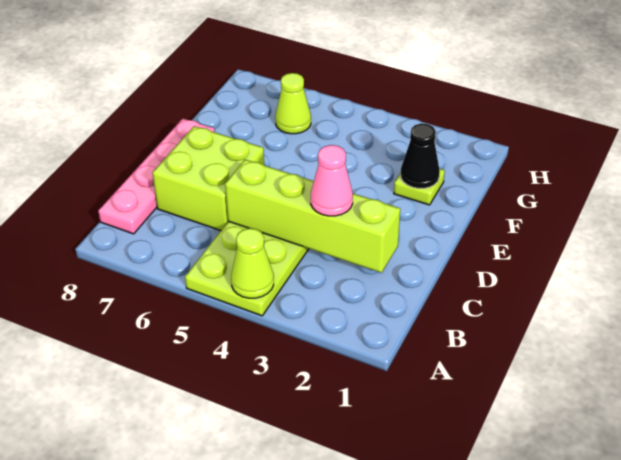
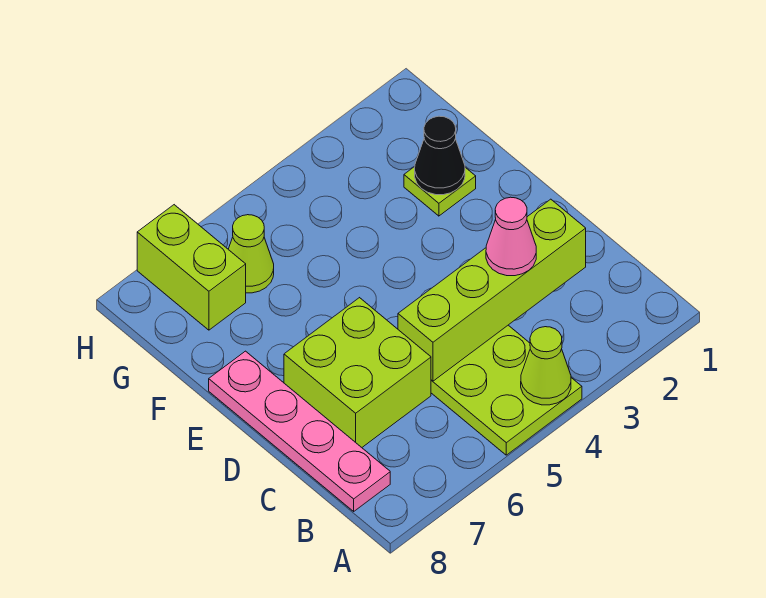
none -> lime 1x2 brick [137,205,246,330]

